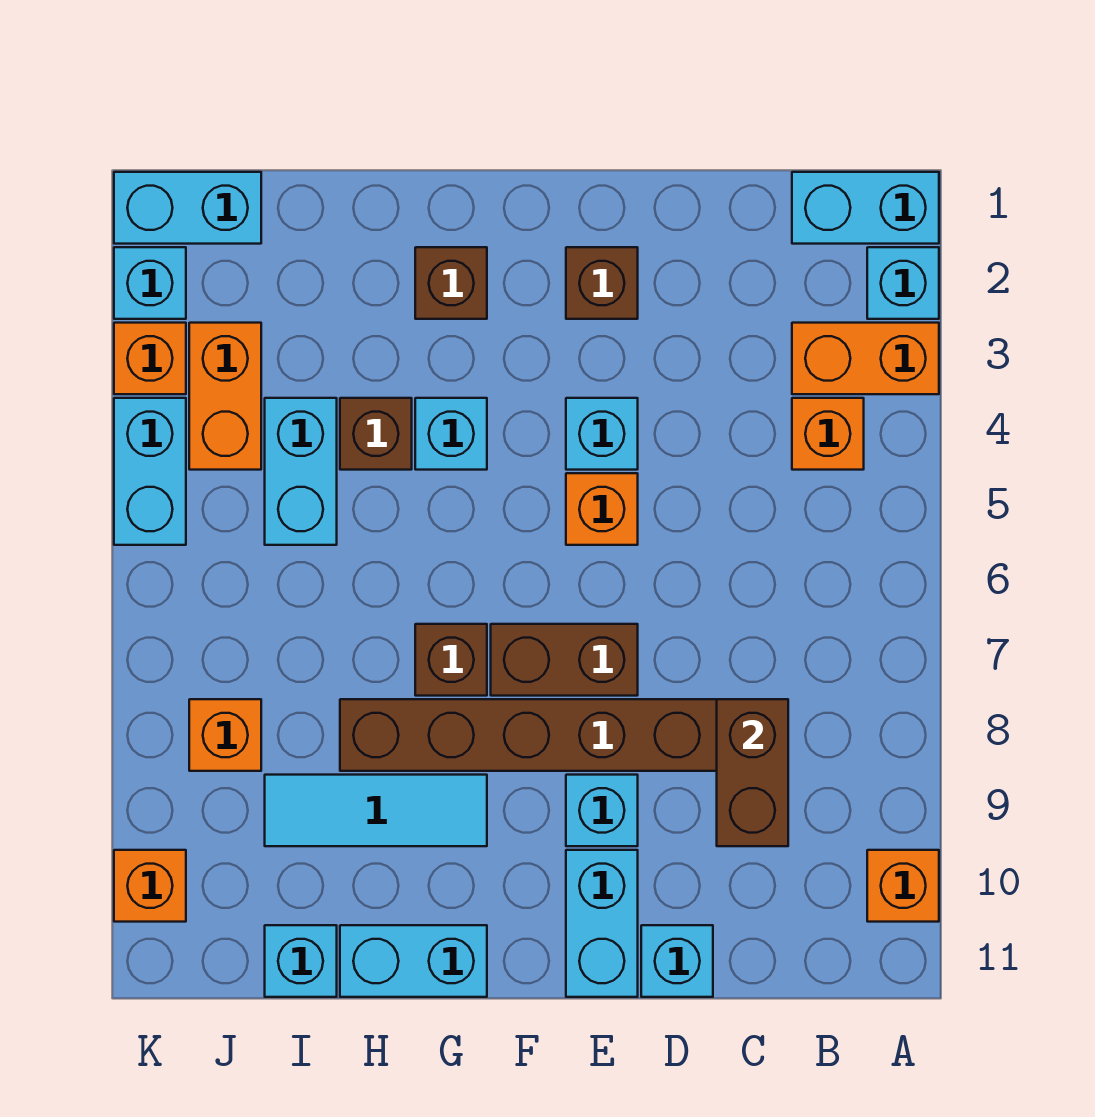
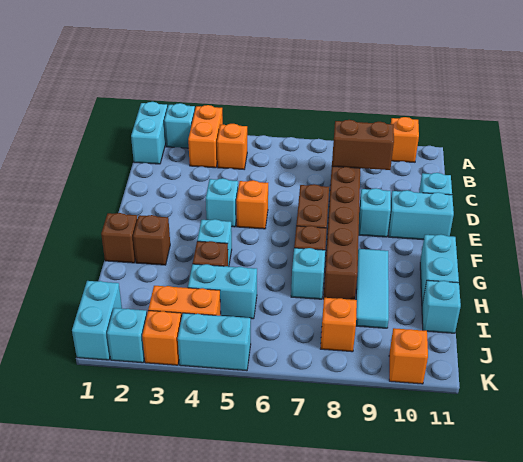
brown 1x1 brick [566,247,638,319] -> brown 1x1 brick moved to [101,213,137,263]
none -> cyan 1x1 brick [291,248,325,299]

